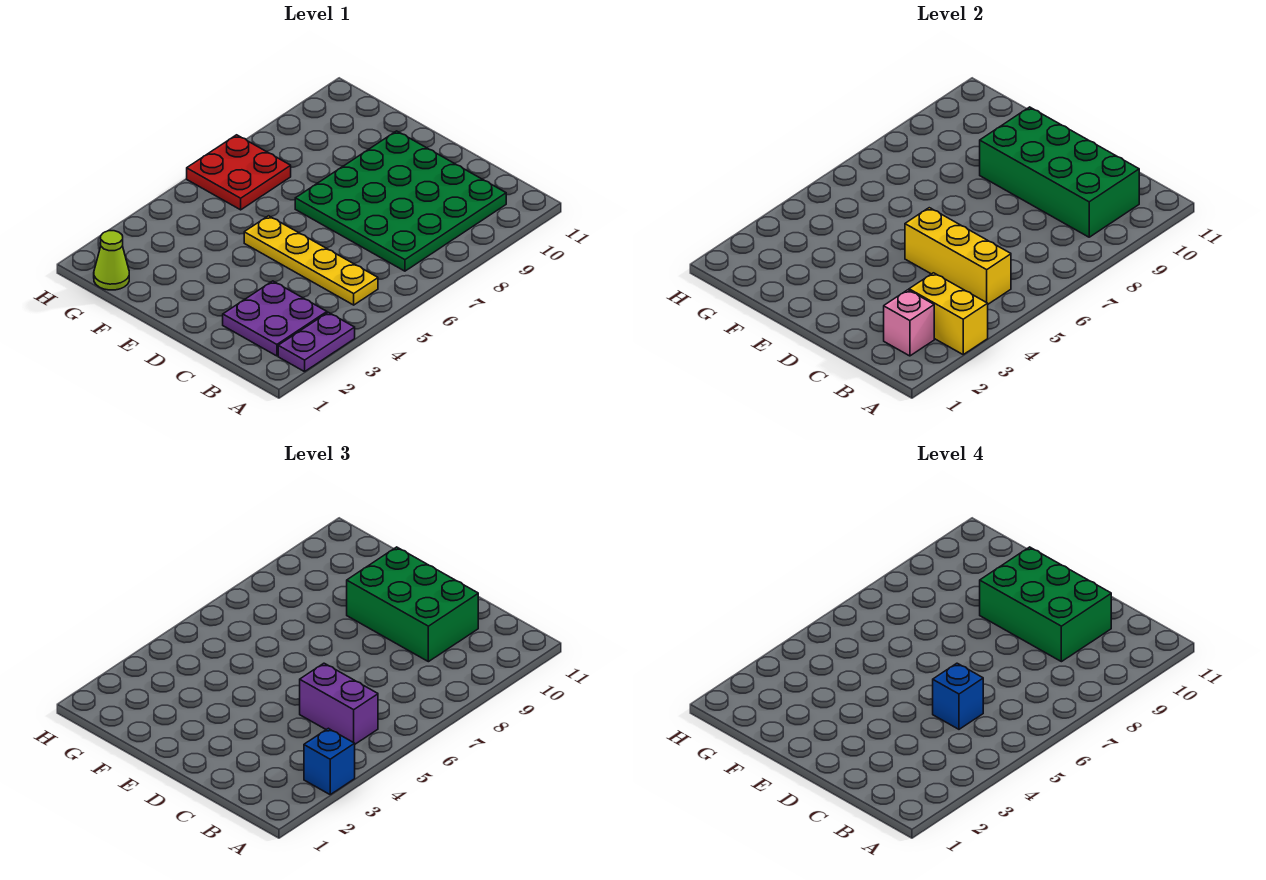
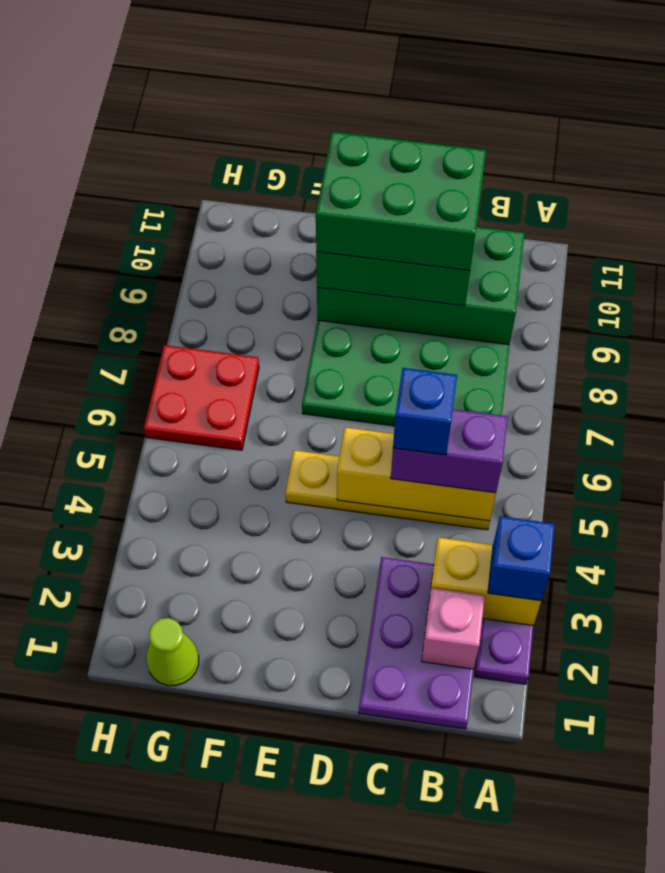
purple 2x2 plate [223,281,327,356] -> purple 2x3 plate [359,557,474,729]

